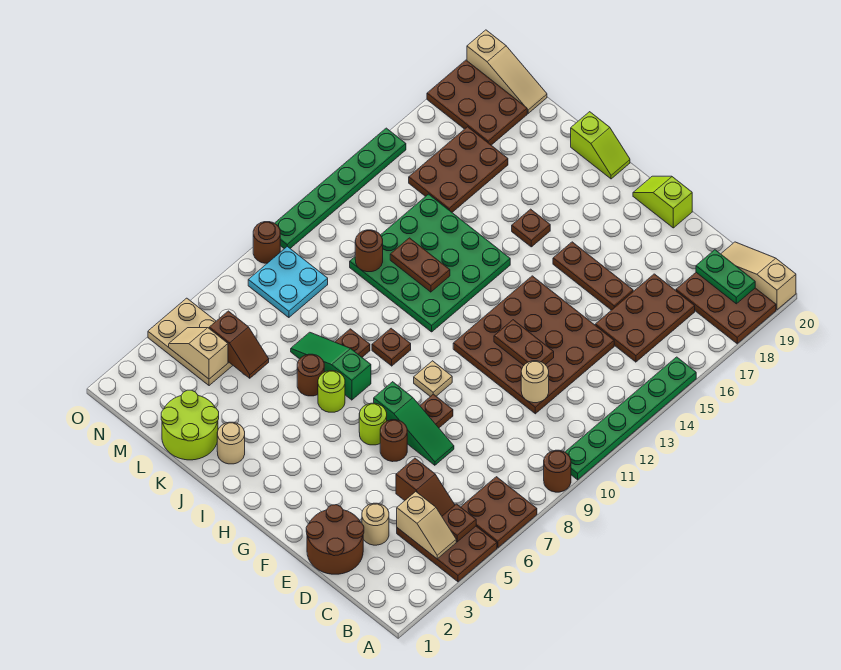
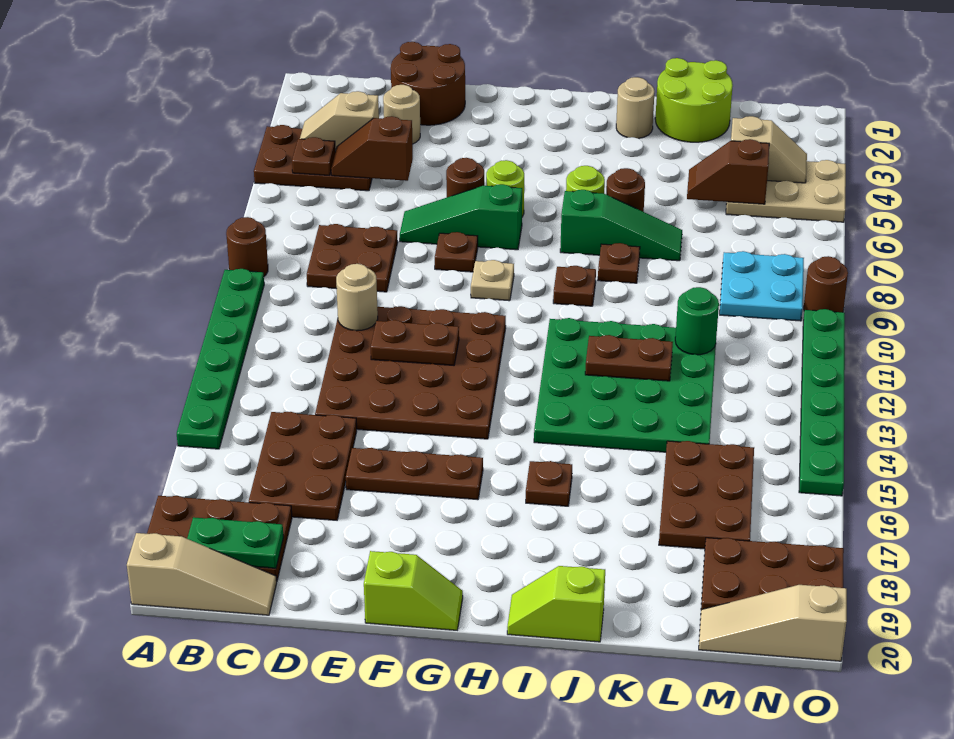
brown 2x2 plate [461,477,537,548] -> brown 2x2 plate moved to [307,224,398,292]
brown 1x1 round brick [355,230,383,272] -> green 1x1 round brick [675,287,719,355]

